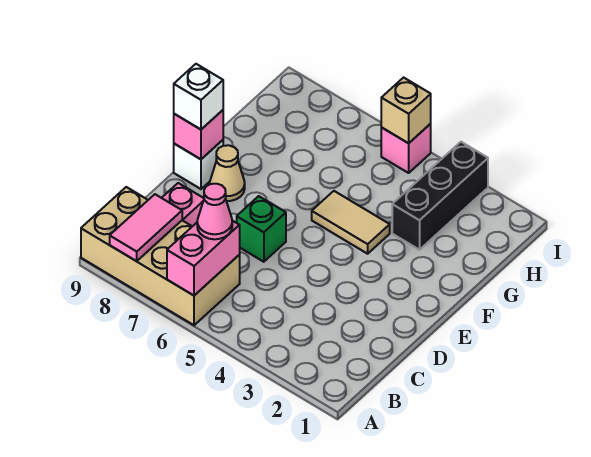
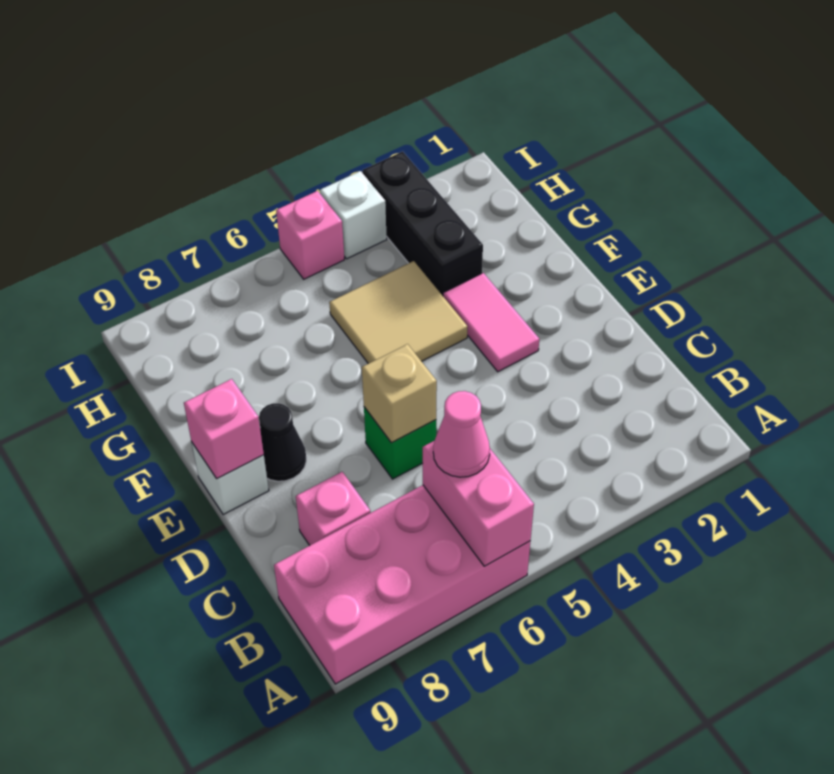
tan 2x4 brick [81,187,240,325] -> pink 2x4 brick [274,485,530,684]
pink 1x2 tile [110,194,182,261] -> pink 1x2 tile moved to [443,273,539,372]
tan 1x1 cone [210,145,245,201] -> black 1x1 cone [259,403,306,481]
white 1x1 brick [174,64,223,129] -> white 1x1 brick moved to [320,171,387,259]
tan 1x2 tile [312,191,390,254] -> tan 2x2 tile [329,261,467,364]
tan 1x1 brick [381,78,431,143] -> tan 1x1 brick moved to [362,344,437,443]

